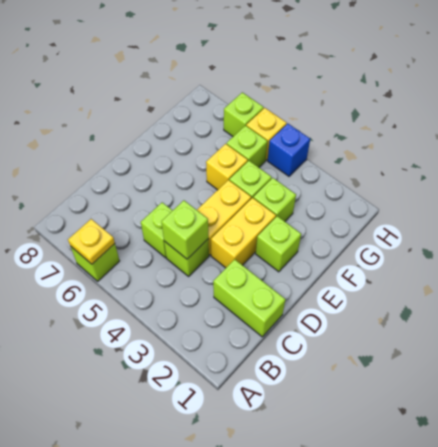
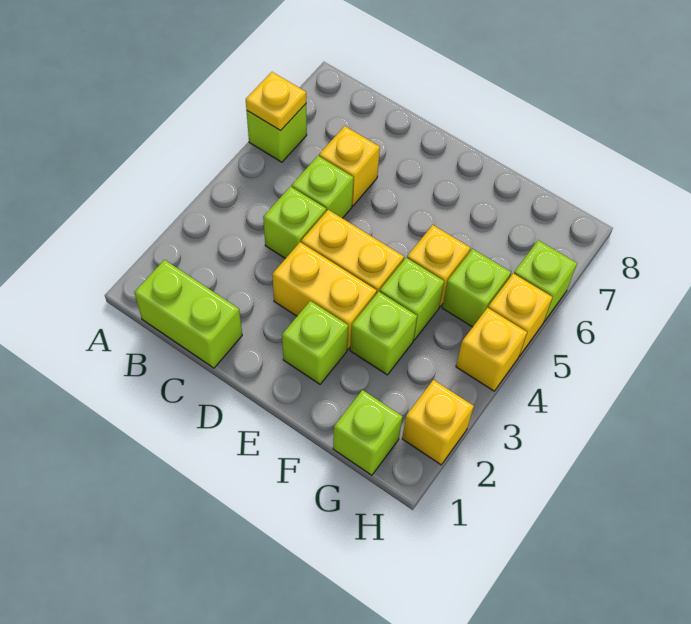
lime 1x2 brick [213,259,285,337] -> lime 1x2 brick turned to [134,260,242,368]
lime 1x1 brick [161,200,209,259] -> lime 1x1 brick moved to [333,390,402,475]
none -> yellow 1x1 brick [319,126,380,206]
none -> yellow 1x1 brick [402,380,474,465]
blue 1x1 brick [268,124,310,176] -> yellow 1x1 brick [456,308,527,391]

